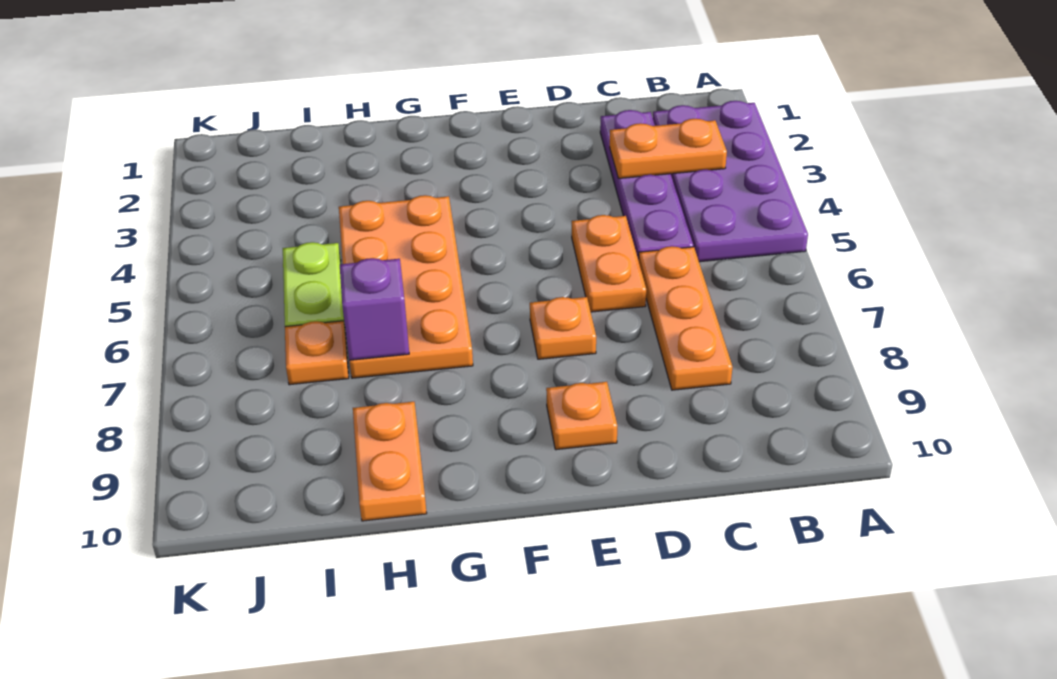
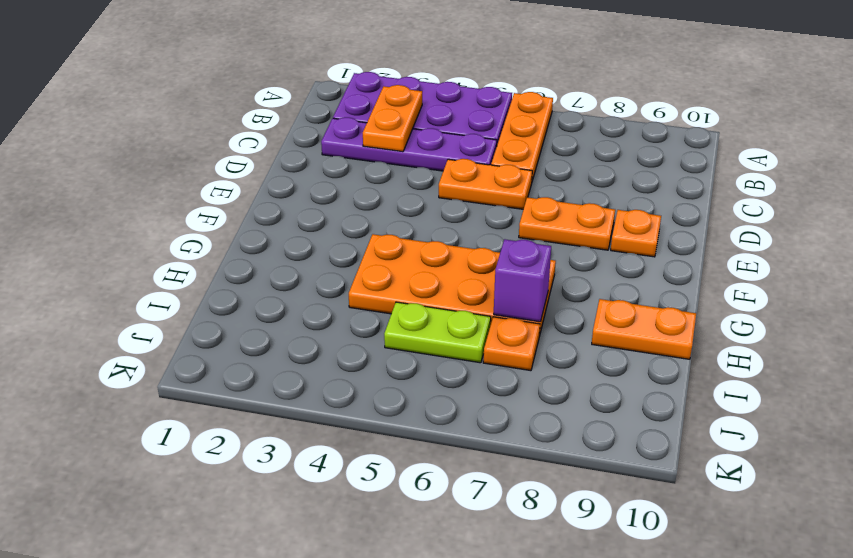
orange 1x3 plate [639,246,733,390] -> orange 1x3 plate turned to [491,92,553,181]
orange 1x1 plate [530,297,596,359] -> orange 1x2 plate [519,197,615,250]

